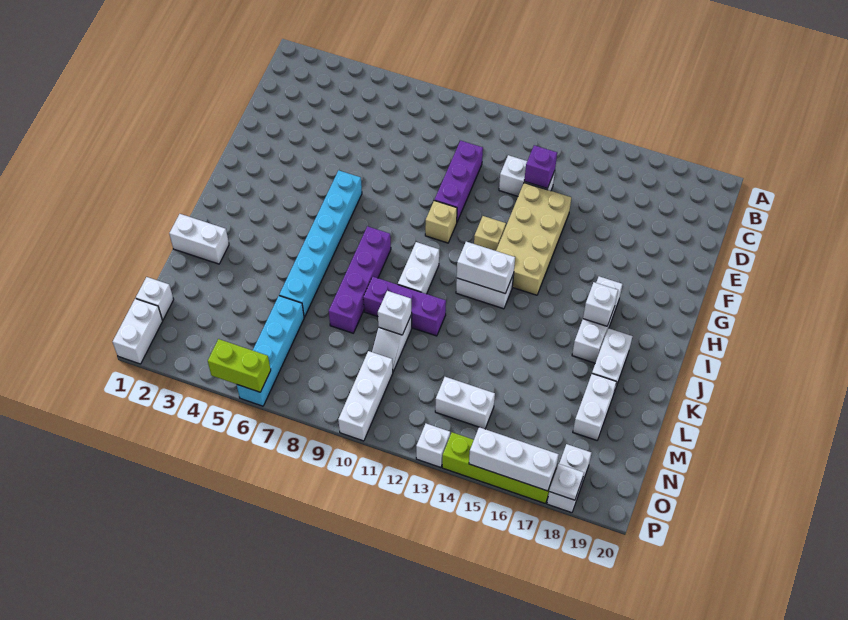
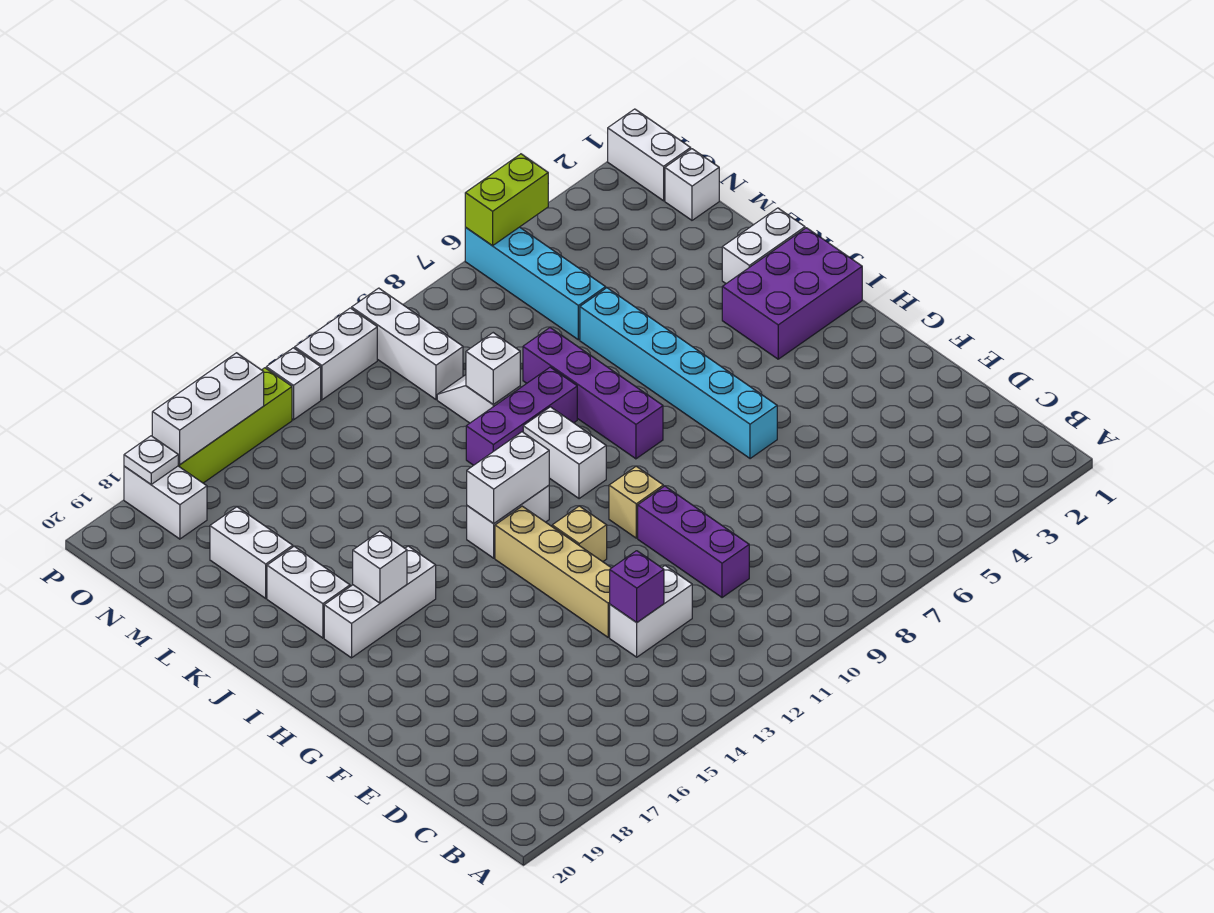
tan 2x4 brick [496,183,571,295] -> tan 1x4 brick [495,506,611,637]
white 1x3 brick [572,276,622,363] -> white 1x3 brick turned to [324,546,436,658]
none -> purple 2x3 brick [722,228,862,359]
white 1x2 brick [435,377,495,429] -> white 1x2 brick moved to [295,308,377,400]

